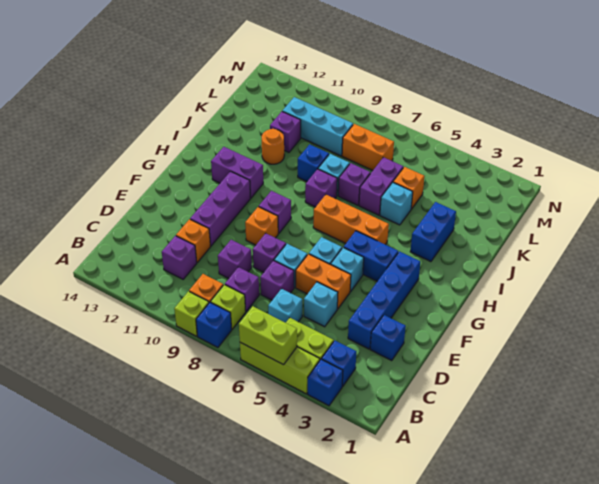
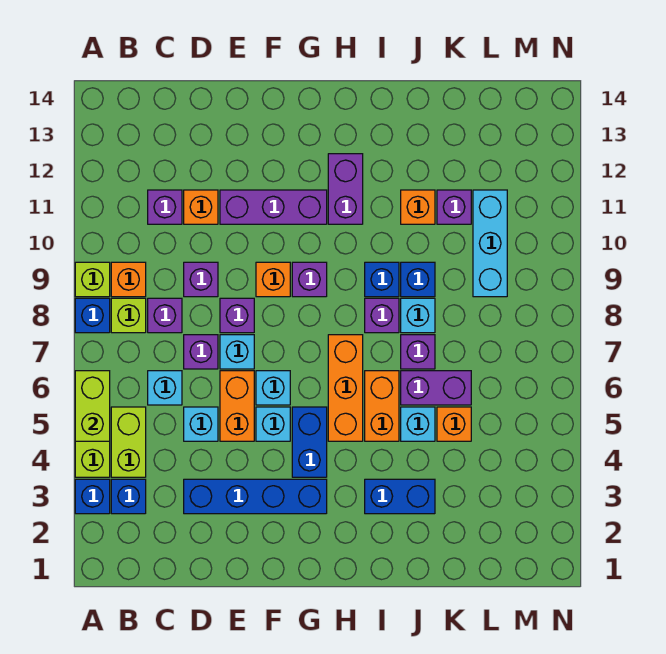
blue 1x1 brick [370,315,406,361] -> blue 1x1 brick moved to [365,262,399,297]
orange 1x1 round brick [262,129,284,164] -> orange 1x1 brick [401,190,435,224]
orange 1x2 brick [342,124,394,170] -> orange 1x2 brick moved to [365,371,399,441]

